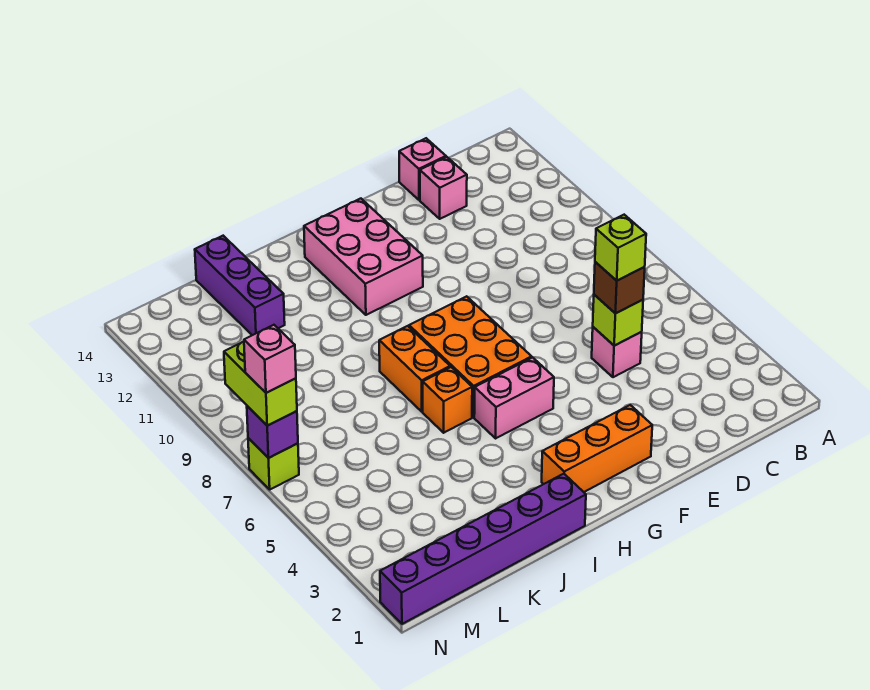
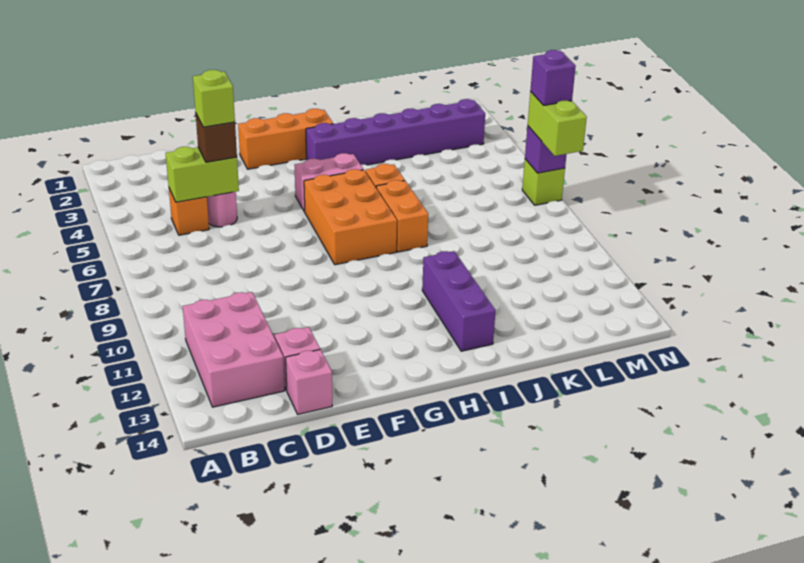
none -> orange 1x1 brick [169,189,209,235]
pink 1x1 brick [592,327,642,377] -> pink 1x1 round brick [207,192,237,227]
lime 1x1 brick [593,295,643,346] -> lime 1x2 brick [166,147,239,202]
pink 2x3 brick [304,199,423,315] -> pink 2x3 brick moved to [183,292,285,407]
purple 1x6 brick [380,474,586,624] -> purple 1x6 brick moved to [306,99,485,165]
purple 1x3 brick [195,236,285,335] -> purple 1x3 brick moved to [422,251,496,351]
pink 1x1 brick [244,325,296,393] -> purple 1x1 brick [530,50,576,105]

